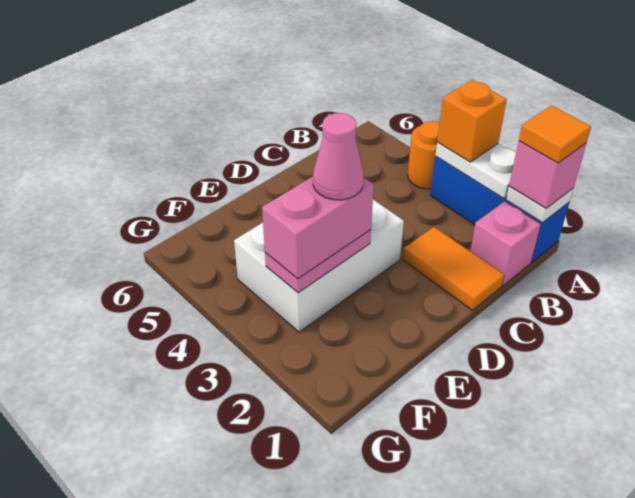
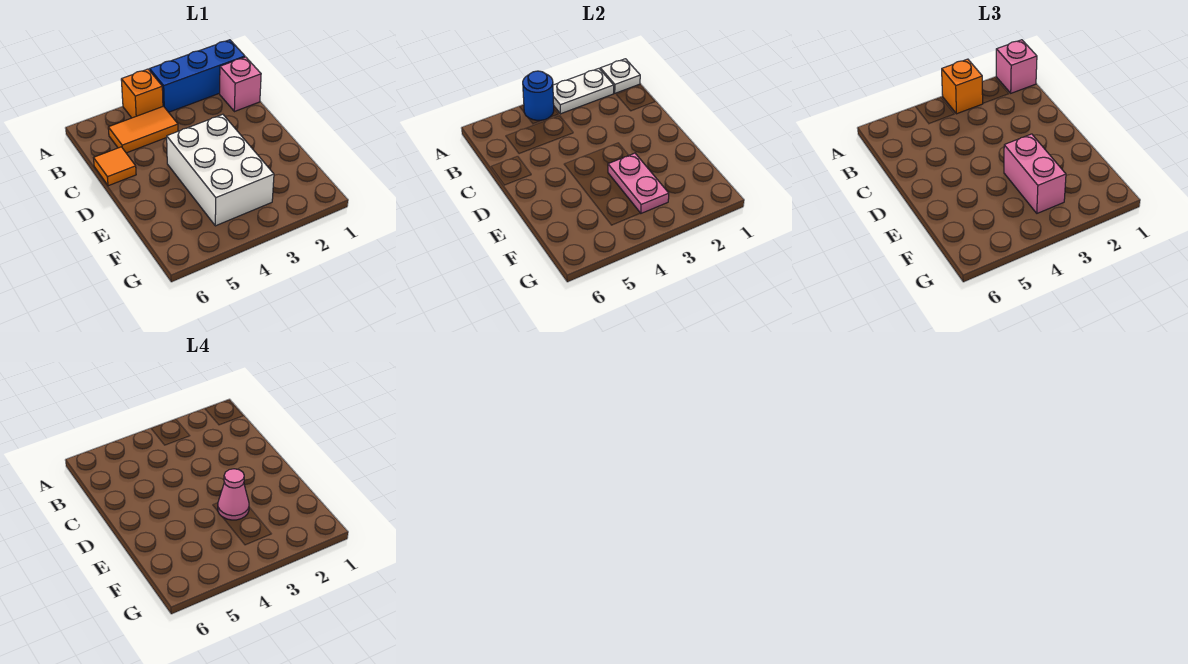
orange 1x1 tile [519,105,591,163] -> orange 1x1 tile moved to [94,147,136,186]
orange 1x1 round brick [408,121,440,189] -> orange 1x1 brick [121,69,163,118]
none -> blue 1x1 round brick [523,71,554,120]
orange 1x2 tile [403,227,504,310] -> orange 1x2 tile moved to [108,106,178,153]

